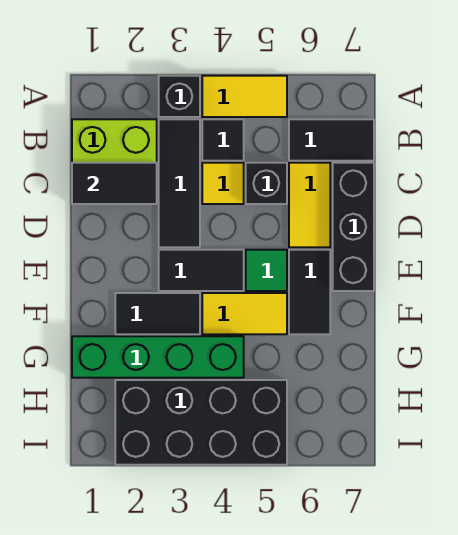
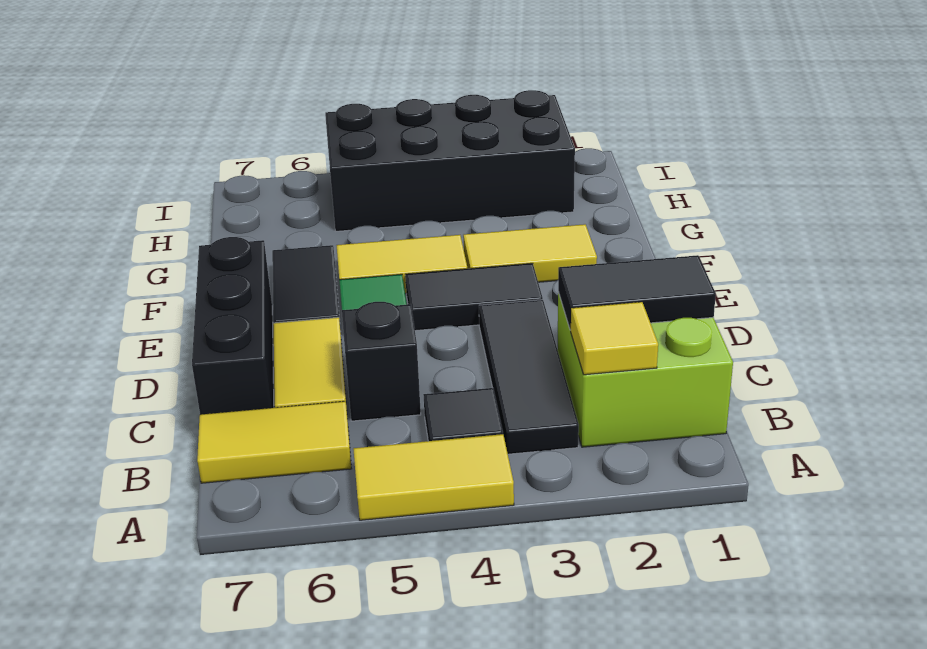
black 1x1 brick [159,76,200,117] -> none
black 1x2 tile [289,119,374,161] -> yellow 1x2 tile [197,401,351,483]
yellow 1x1 tile [202,163,244,204] -> yellow 1x1 tile moved to [571,302,658,375]
black 1x2 tile [115,293,200,334] -> yellow 1x2 tile [463,224,597,282]
green 1x4 brick [72,336,244,378] -> none

